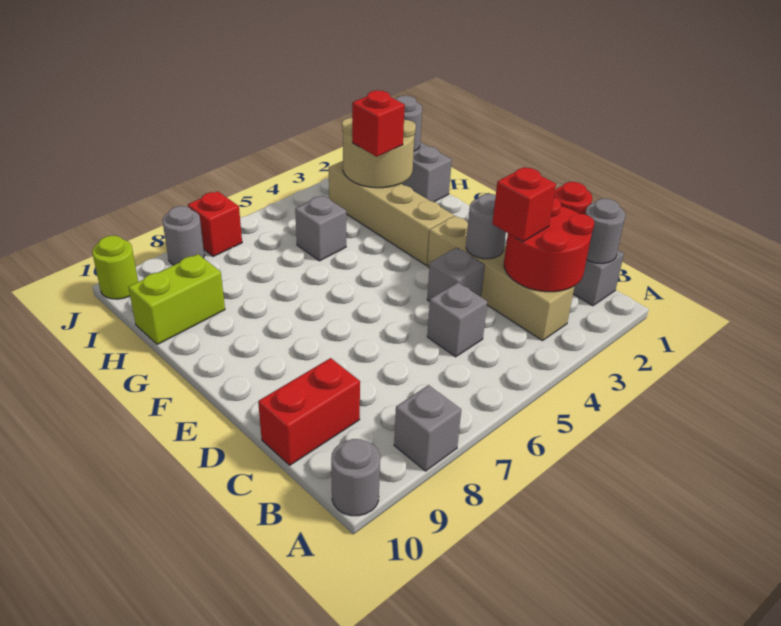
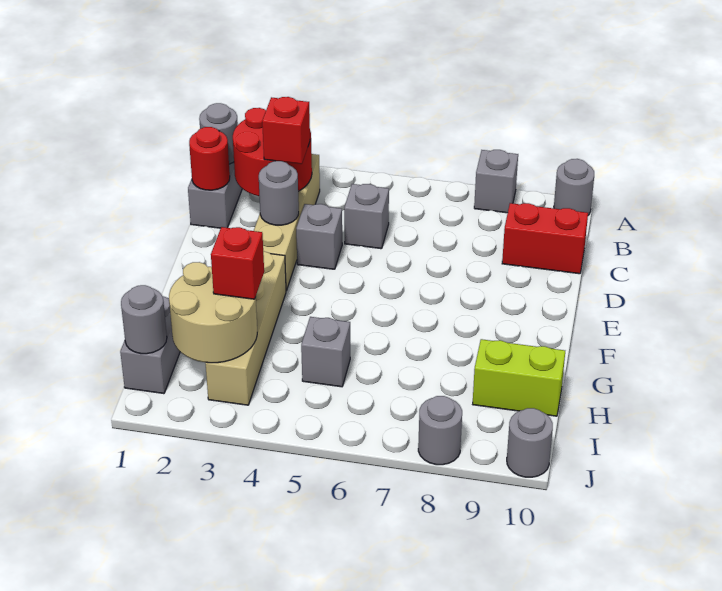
red 1x1 brick [188,191,242,257] -> none
lime 1x1 round brick [92,236,138,299] -> grey 1x1 round brick [507,408,553,477]

